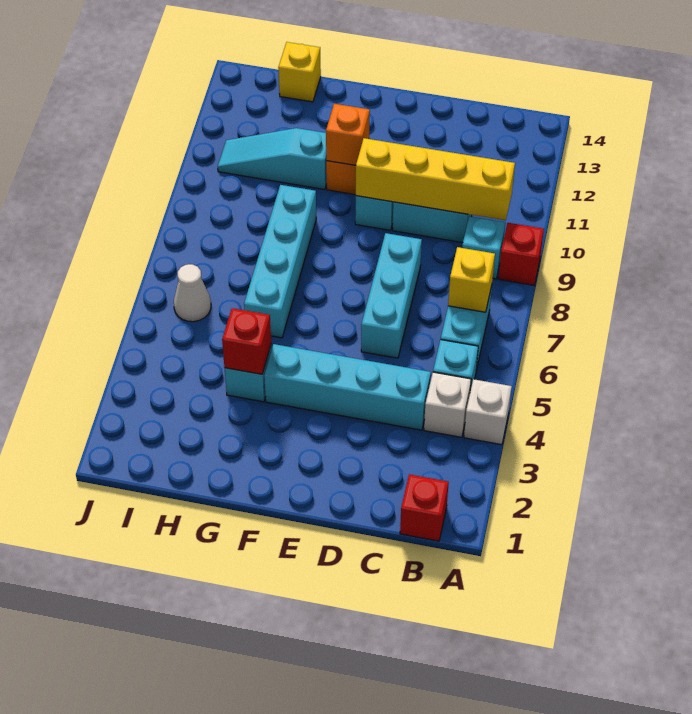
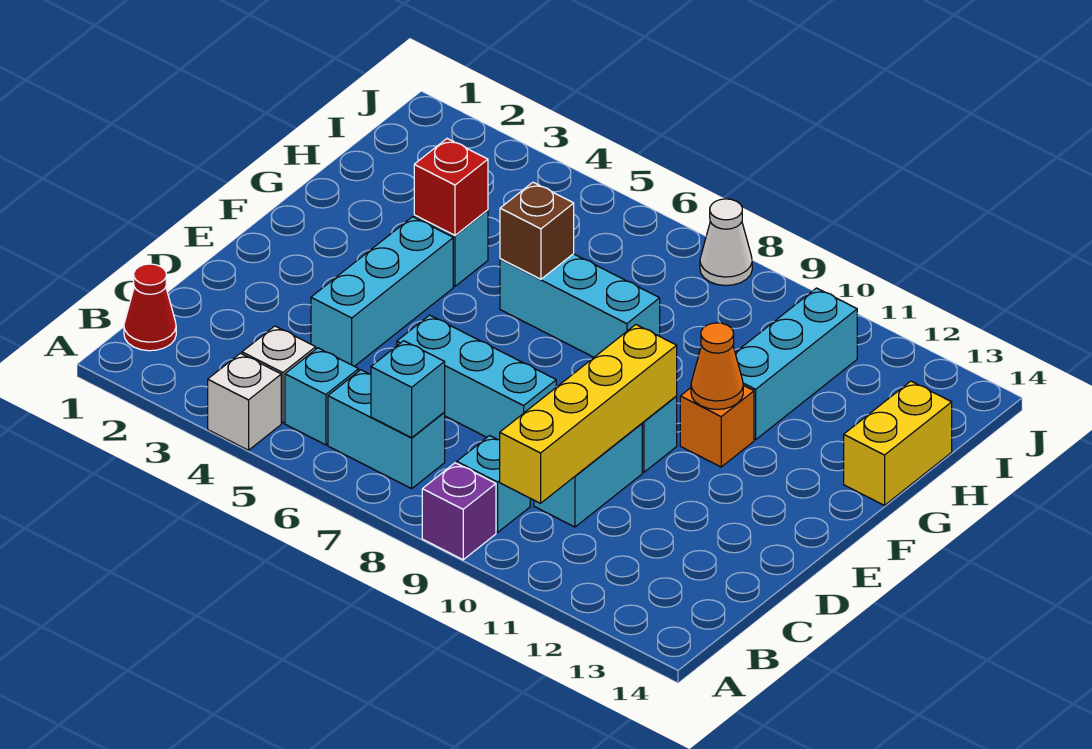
red 1x1 brick [498,223,544,285] -> purple 1x1 brick [422,463,496,560]
red 1x1 brick [400,474,449,541] -> red 1x1 cone [124,264,176,351]
yellow 1x1 brick [448,247,495,312] -> cyan 1x1 brick [371,341,445,438]
cyan 1x4 brick [264,344,431,430] -> cyan 1x3 brick [311,217,453,366]
orange 1x1 brick [326,104,370,165] -> orange 1x1 cone [691,323,743,409]
cyan 1x4 brick [244,185,316,338] -> cyan 1x3 brick [500,254,660,357]
none -> brown 1x1 brick [500,182,574,279]
cyan 1x3 slope [218,128,327,190] -> cyan 1x3 brick [735,288,857,440]
yellow 1x1 brick [278,42,321,102] -> yellow 1x2 brick [844,381,952,505]
white 1x1 cone [174,264,211,322] -> white 1x1 cone moved to [700,199,752,285]

